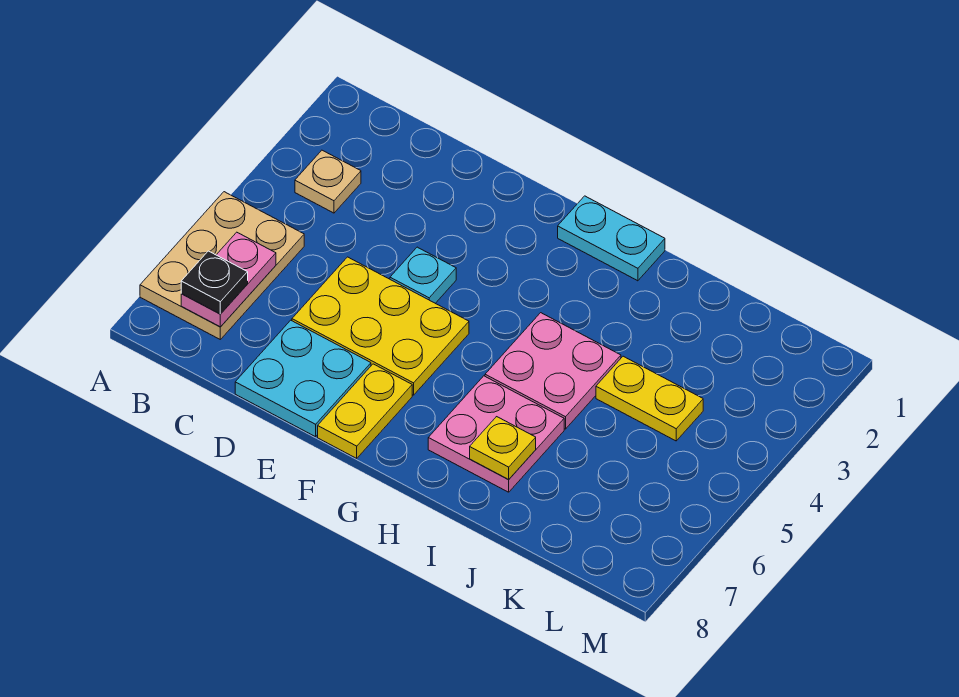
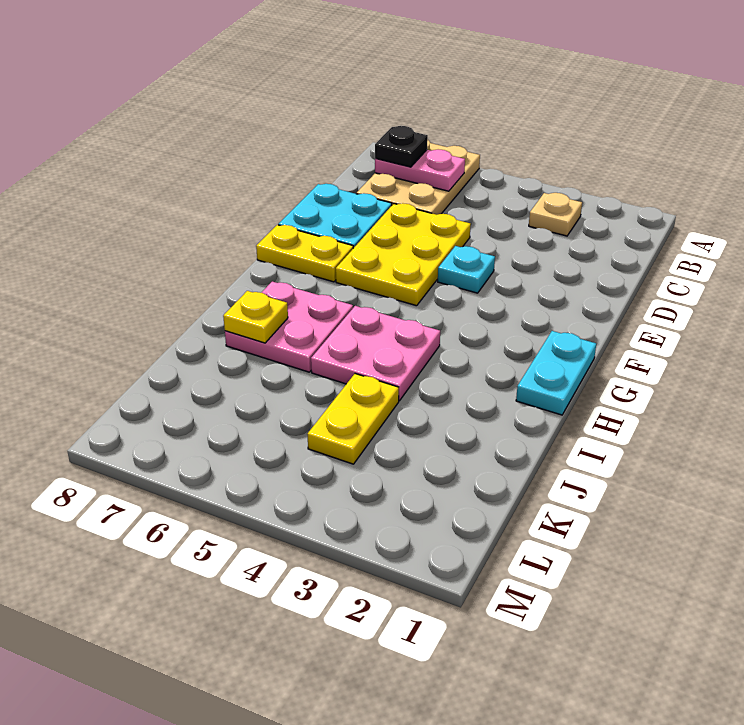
tan 2x3 plate [140,192,304,339] -> tan 2x3 plate turned to [356,140,480,215]

